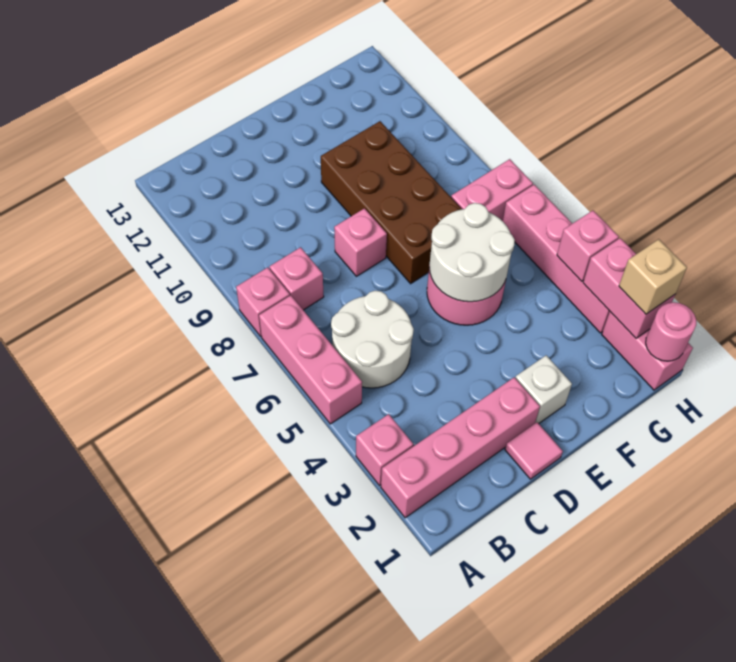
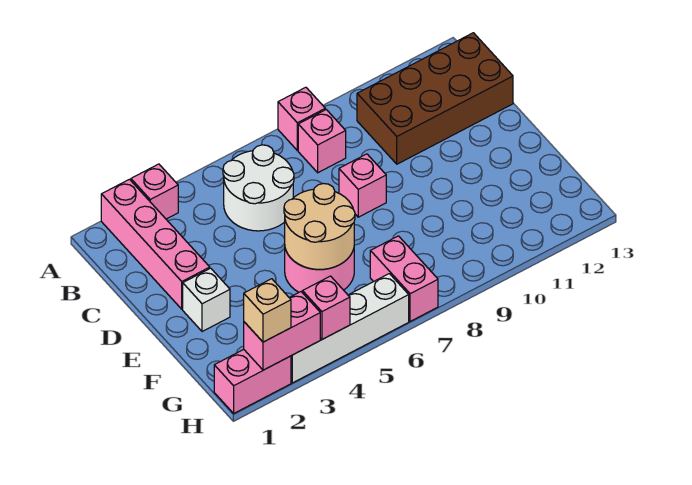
pink 1x3 brick [259,295,362,424] -> none
pink 1x1 tile [505,422,563,479] -> none
white 2x2 round brick [429,203,515,302] -> tan 2x2 round brick [284,184,355,269]
brown 2x4 brick [321,121,462,284] -> brown 2x4 brick moved to [357,33,513,164]
pink 1x1 round brick [646,302,696,361] -> none
pink 1x4 brick [503,184,610,333] -> white 1x4 brick [291,274,409,383]

